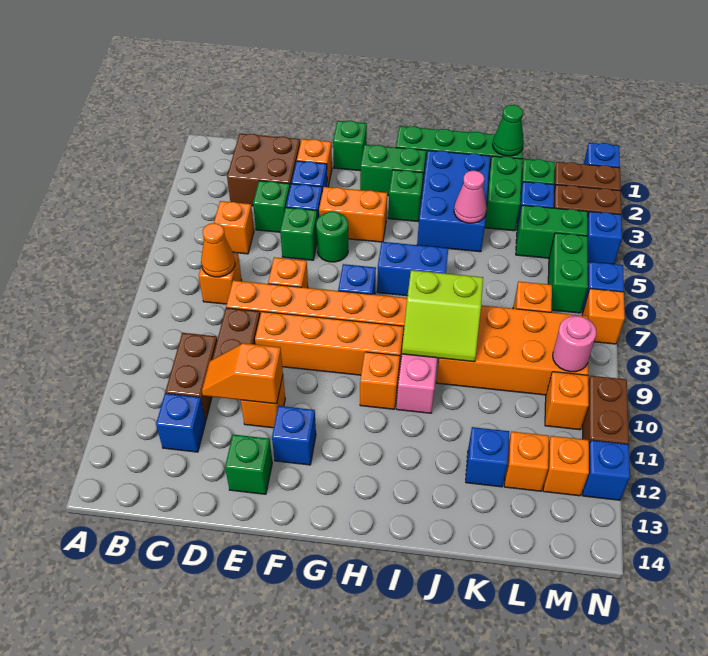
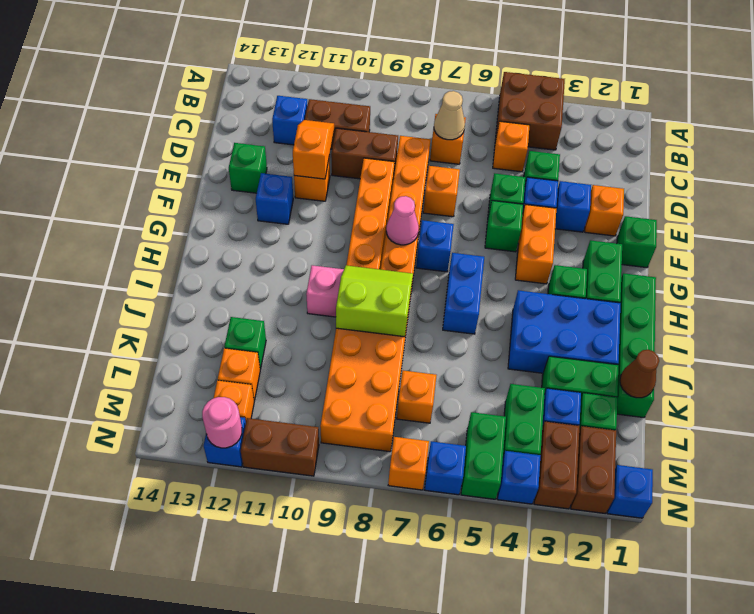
brown 2x2 brick [227,134,300,206] -> brown 2x2 brick moved to [495,72,565,150]
orange 1x1 cone [201,223,235,277] -> tan 1x1 cone [434,91,465,140]
green 1x1 round brick [316,211,348,262] -> green 1x1 brick [485,201,523,252]
orange 1x1 brick [360,352,400,409] -> none
lime 2x2 slope [402,270,483,362] -> lime 2x2 slope turned to [336,265,413,337]
pink 1x1 cone [454,170,487,223] -> pink 1x1 cone moved to [386,196,419,245]
green 1x1 cone [493,105,524,156] -> brown 1x1 cone [620,350,659,398]
blue 1x1 brick [466,427,509,487] -> green 1x1 brick [224,317,266,369]
green 1x2 brick [548,233,588,313] -> green 1x2 brick turned to [461,412,506,499]
pink 1x1 round brick [553,316,597,372] -> pink 1x1 round brick moved to [202,397,242,448]
orange 1x1 brick [545,372,589,430] -> none

